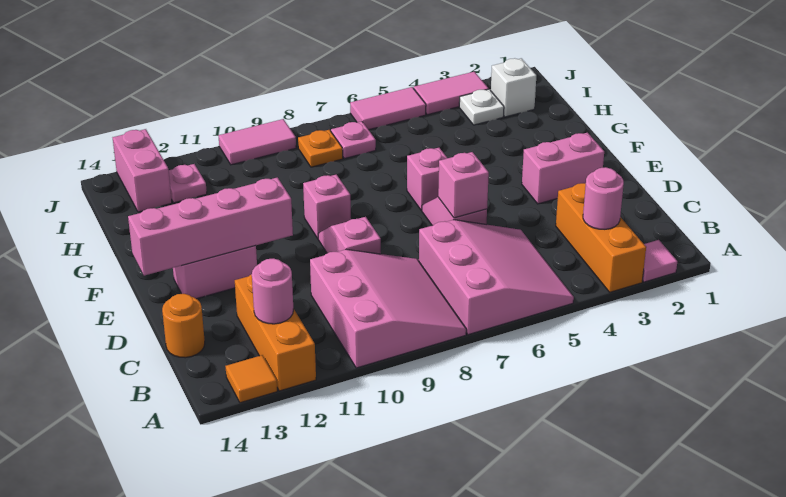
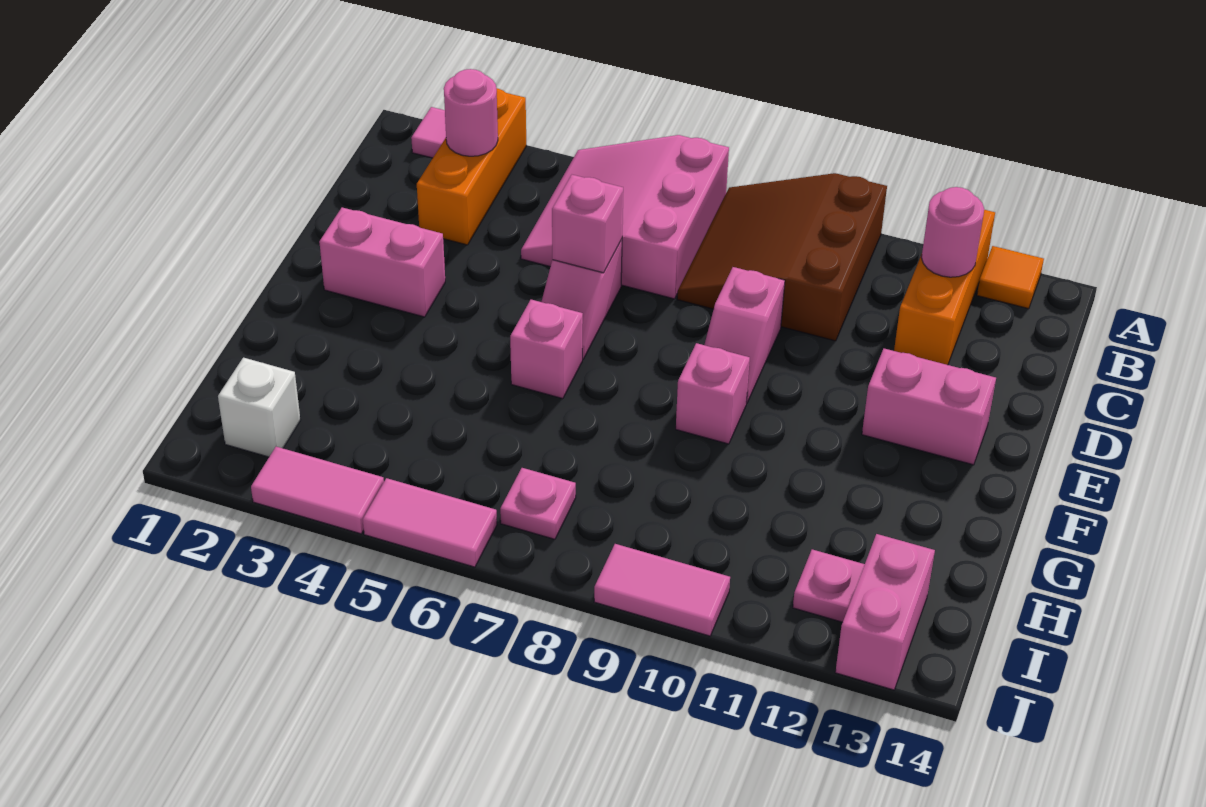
pink 3x3 slope [310,249,466,368] -> brown 3x3 slope [677,173,887,341]
orange 1x1 round brick [162,294,205,358] -> none
pink 1x4 brick [128,177,293,276] -> none
white 1x1 plate [459,89,504,125] -> none
orange 1x1 plate [298,130,343,167] -> none

